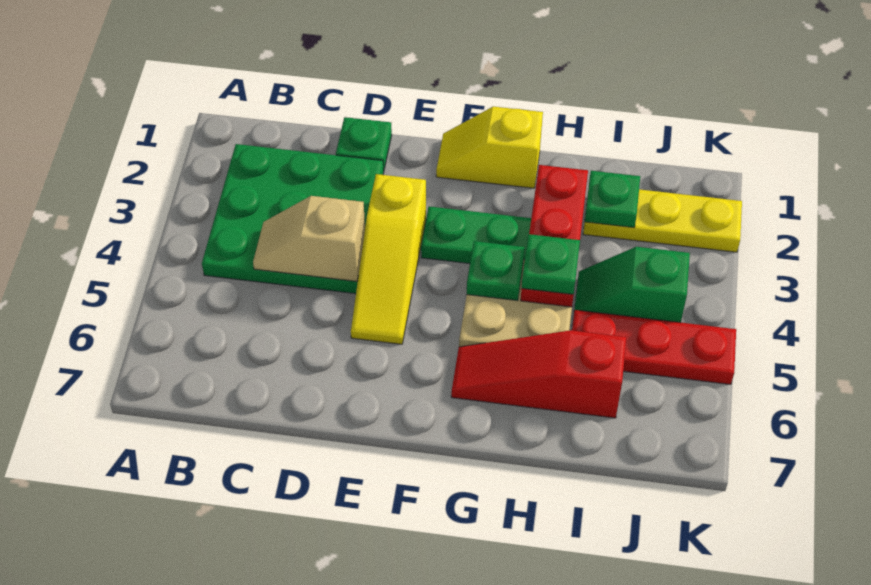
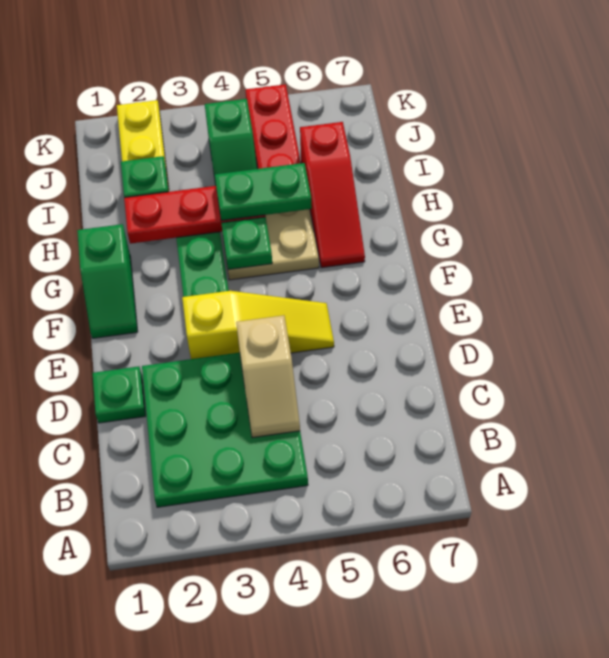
yellow 1x2 slope [436,107,543,188] -> green 1x2 slope [77,224,138,338]
green 1x1 plate [522,234,580,294] -> green 1x2 plate [215,163,312,221]

